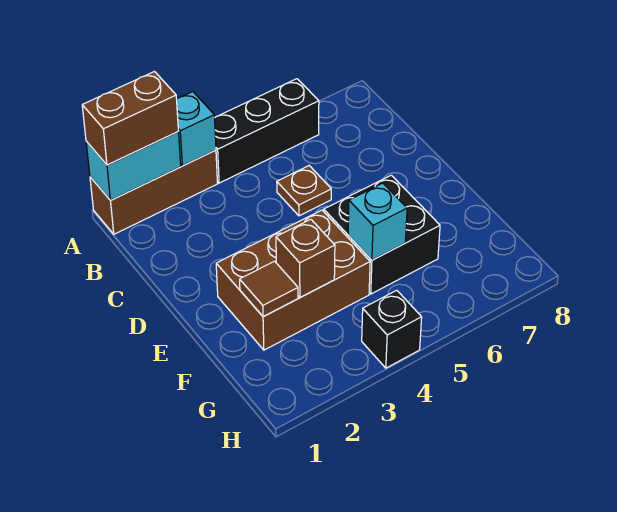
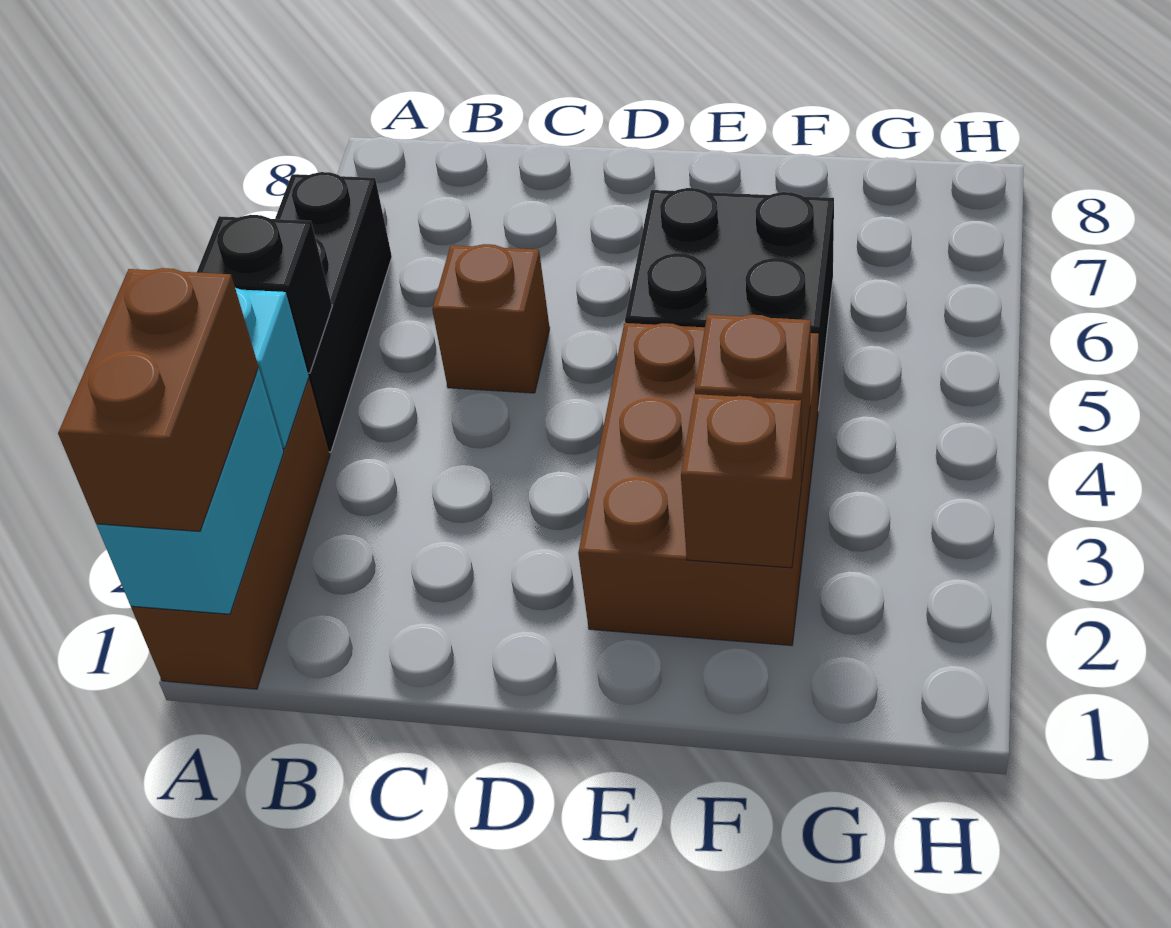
brown 1x1 plate [277,166,331,216] -> brown 1x1 brick [432,244,550,393]
brown 1x1 tile [240,261,298,317] -> brown 1x1 brick [681,394,801,568]
cyan 1x1 brick [348,183,407,260] -> none
black 1x1 brick [362,290,422,368] -> black 1x1 brick moved to [197,215,332,373]

